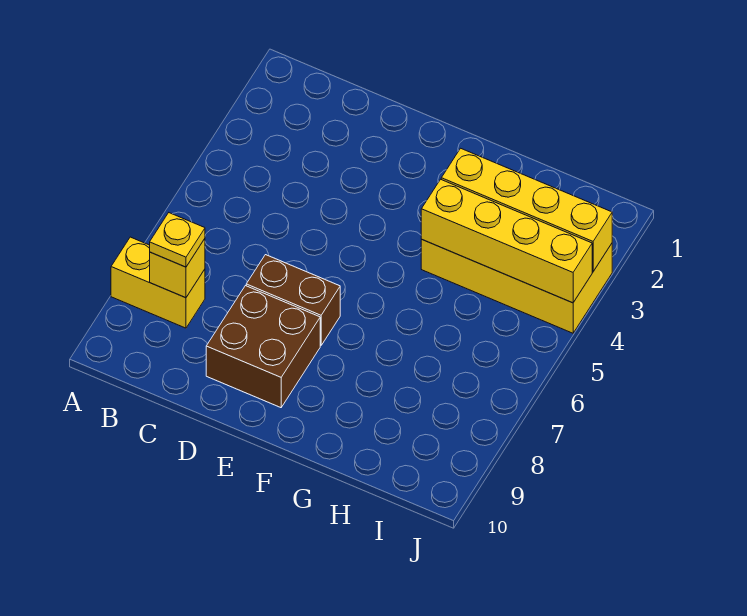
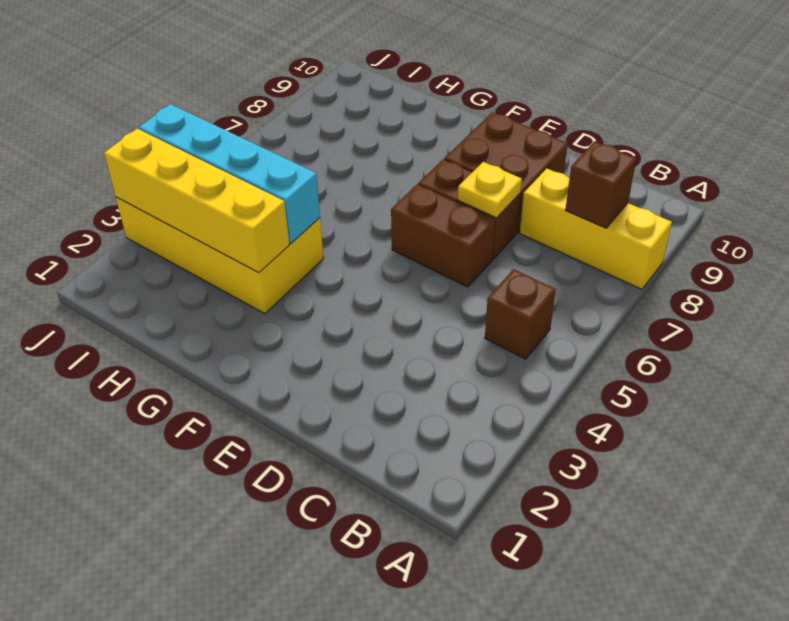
yellow 1x2 brick [111,237,205,328] -> yellow 1x3 brick [520,168,672,289]
none -> brown 1x1 brick [485,269,556,359]
yellow 1x1 brick [150,239,205,298] -> brown 1x1 brick [565,141,636,228]
yellow 1x1 plate [150,213,205,267] -> yellow 1x1 plate moved to [458,162,522,218]
none -> brown 1x2 brick [391,184,495,287]
yellow 1x4 brick [421,179,592,303] -> cyan 1x4 brick [139,104,320,243]

